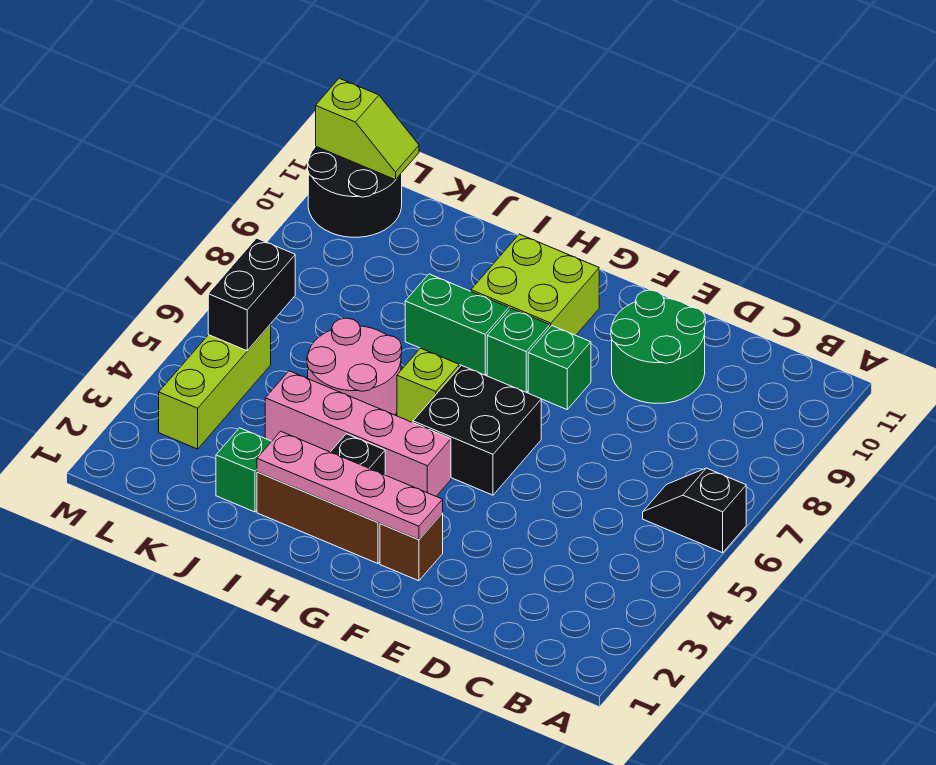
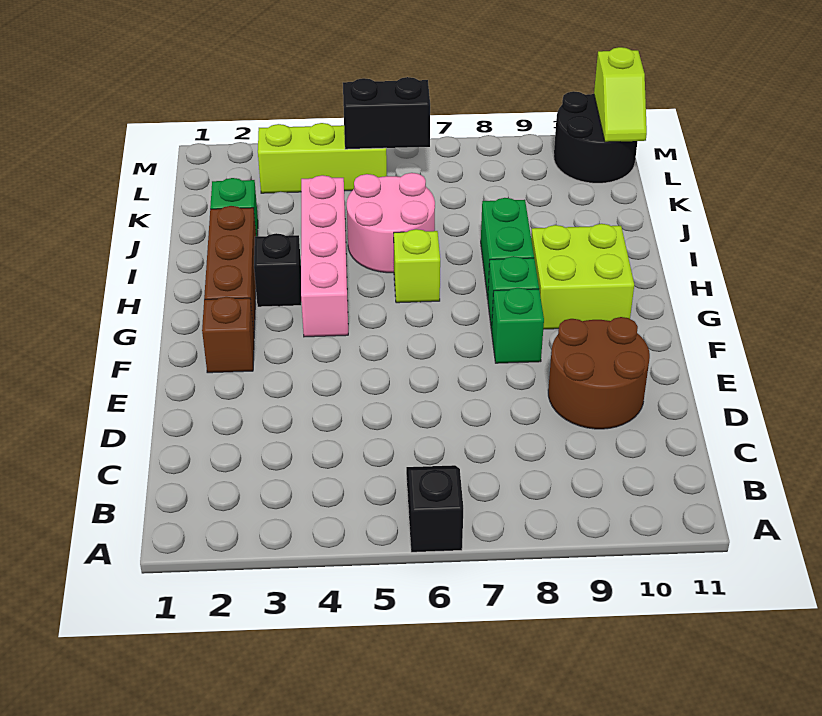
green 2x2 round brick [611,290,705,403] -> brown 2x2 round brick [548,317,650,429]
pink 1x4 plate [257,431,443,539] -> none
black 2x2 brick [413,365,541,495] -> none

